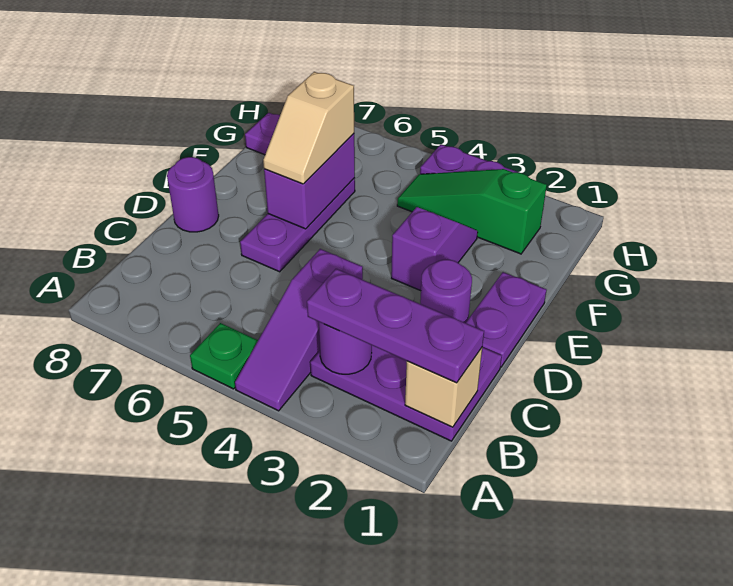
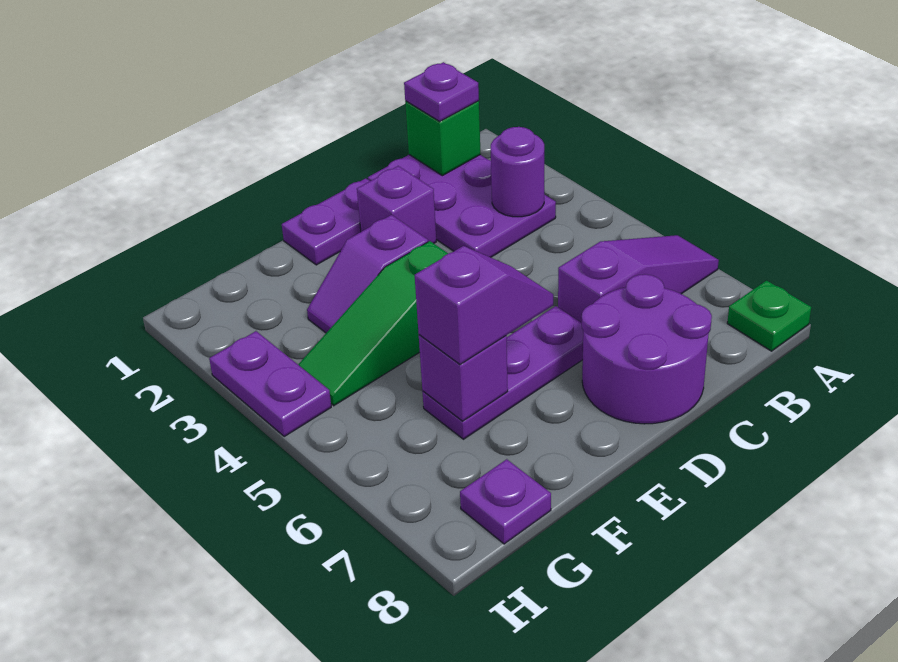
purple 1x3 slope [235,249,363,411] -> purple 1x3 slope moved to [558,235,719,323]
green 1x1 plate [190,323,258,389] -> green 1x1 plate moved to [727,280,811,351]
tan 1x1 brick [405,348,482,427] -> green 1x1 brick [405,101,481,176]
purple 1x3 plate [307,269,484,383] -> purple 1x1 plate [404,62,479,121]
purple 1x1 round brick [420,260,472,323] -> purple 1x1 brick [357,166,436,243]
purple 1x1 round brick [167,157,219,232] -> purple 2x2 round brick [582,274,712,424]
purple 1x2 brick [264,134,355,229] -> purple 1x1 brick [419,335,508,421]
tan 1x2 slope [263,72,354,184] -> purple 1x2 slope [415,246,553,365]
green 1x3 slope [397,169,547,254] -> green 1x3 slope turned to [298,241,448,406]

